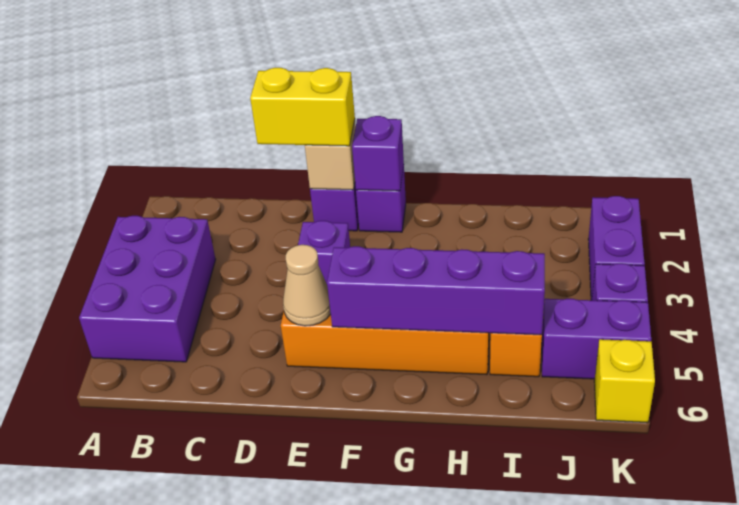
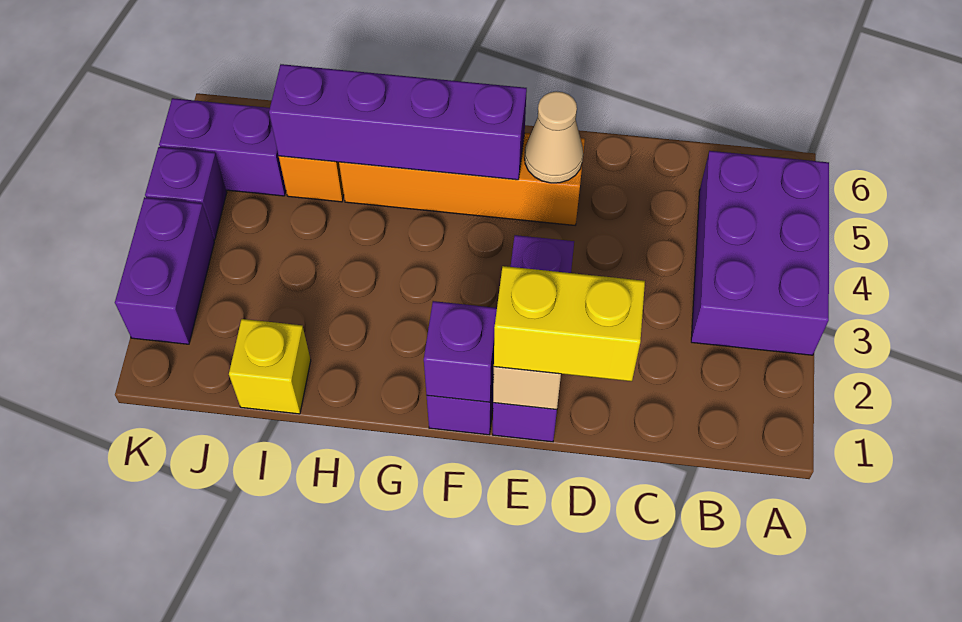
yellow 1x1 brick [594,339,655,423] -> yellow 1x1 brick moved to [229,319,311,414]

